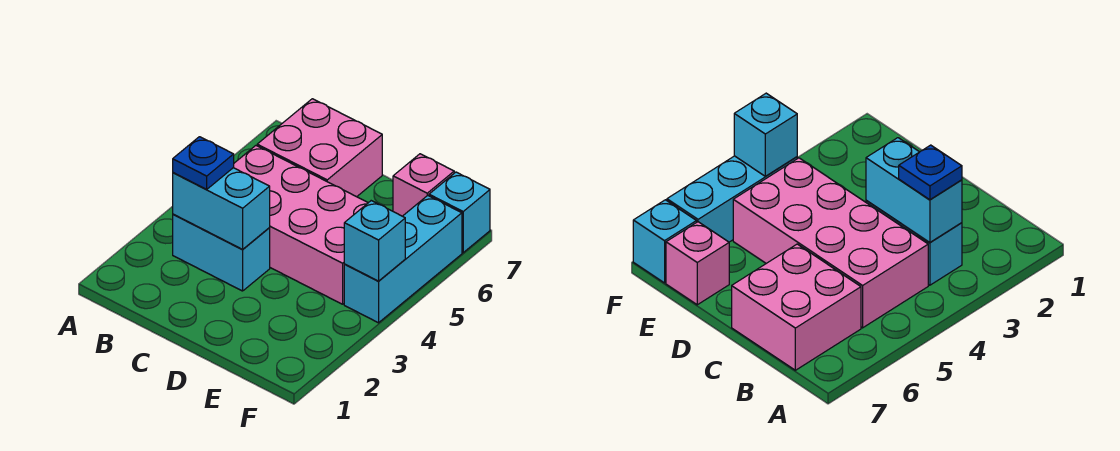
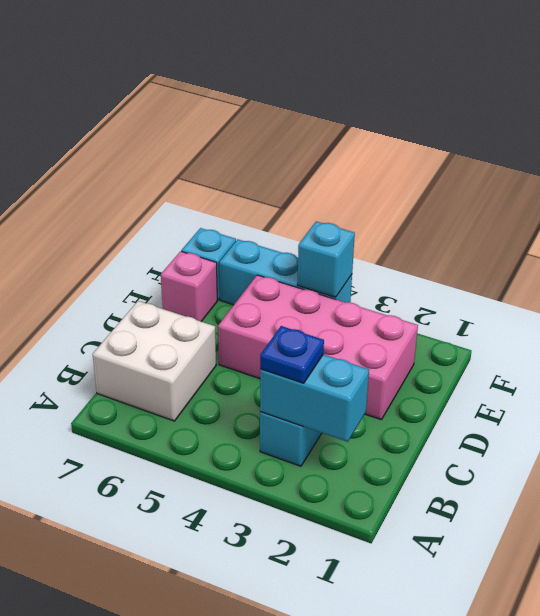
cyan 1x2 brick [173,168,270,249] -> cyan 1x2 brick turned to [260,355,369,442]
pink 2x4 brick [234,146,368,304] -> pink 2x4 brick turned to [218,275,418,420]
pink 2x2 brick [257,99,382,197] -> white 2x2 brick [93,301,216,421]

